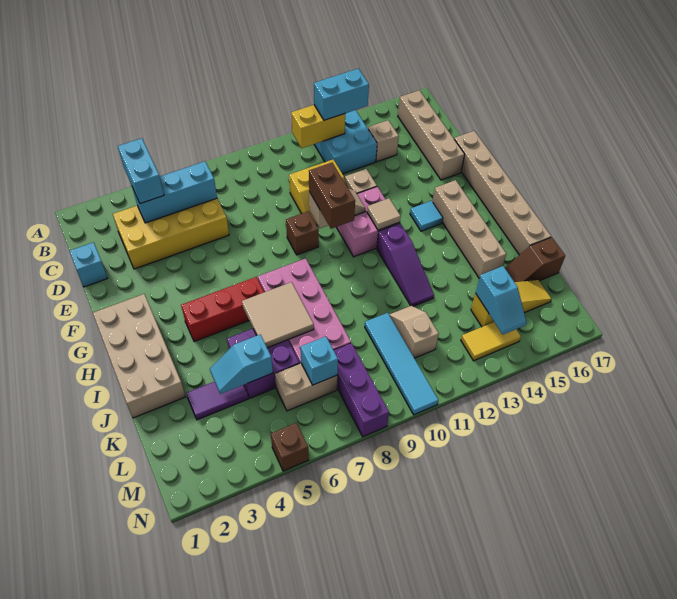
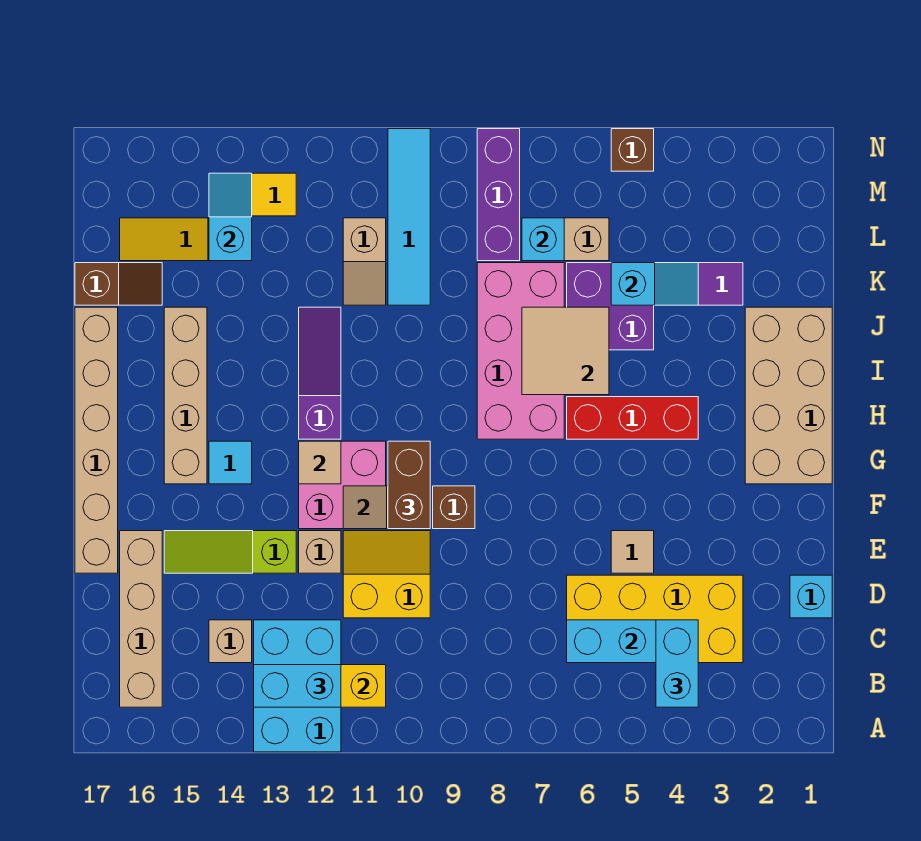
none -> tan 1x1 tile [611,531,654,573]
none -> lime 1x3 slope [164,531,296,573]

